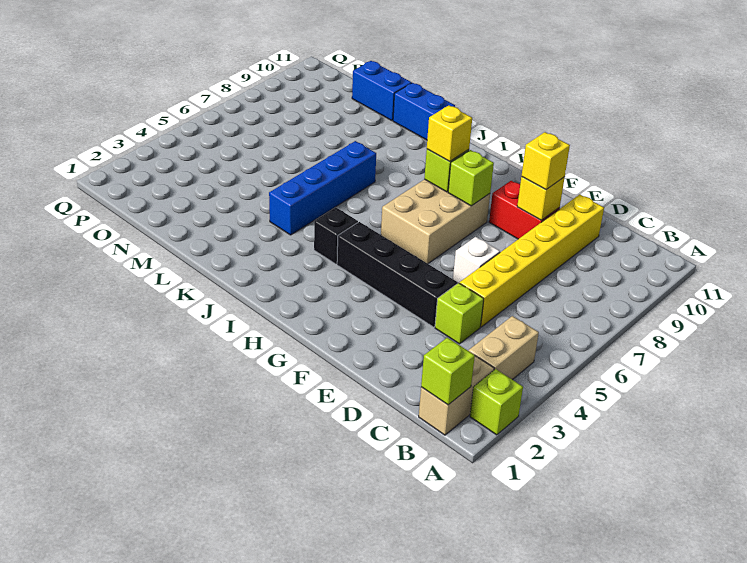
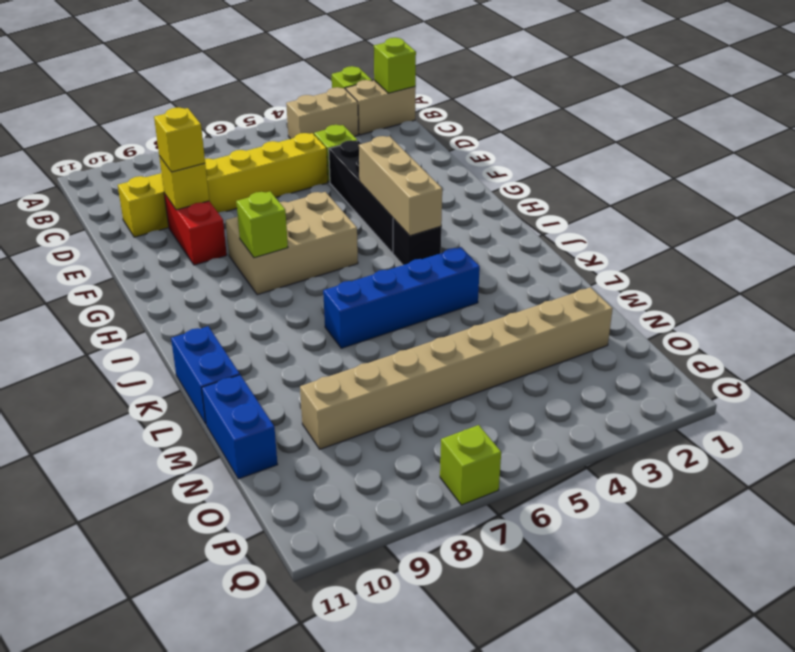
white 1x1 brick [453,237,500,283] -> none
none -> tan 1x3 brick [359,136,442,236]
lime 1x1 brick [448,150,494,206] -> lime 1x1 brick moved to [440,425,501,505]
yellow 1x1 brick [427,105,472,161] -> none
none -> tan 1x8 brick [300,287,613,449]

